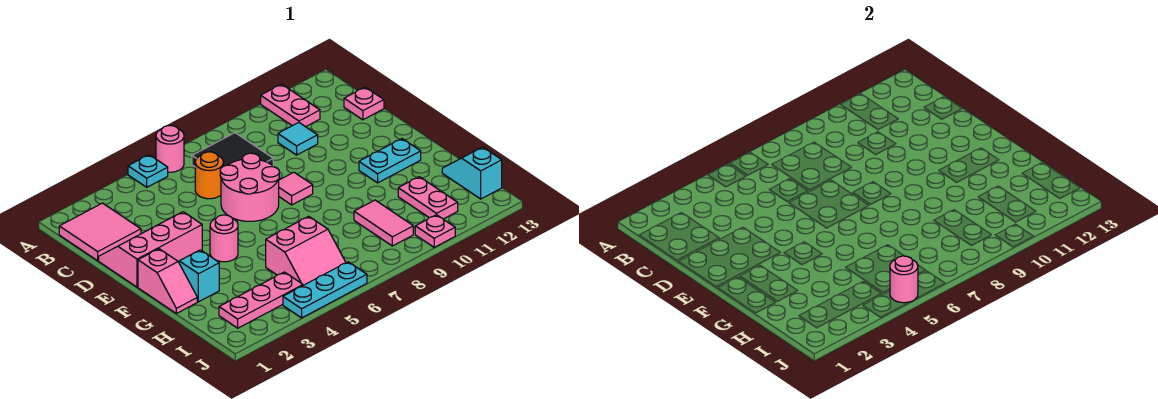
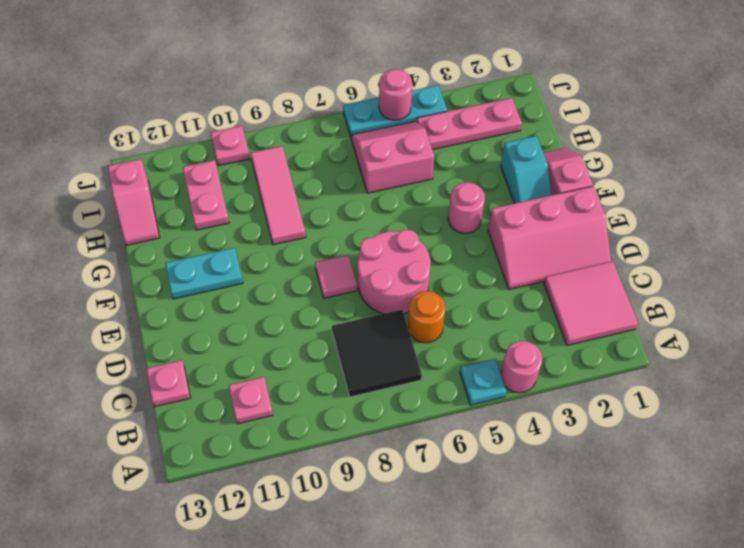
pink 1x1 round brick [156,126,184,172] -> pink 1x1 round brick moved to [501,341,542,393]
pink 1x2 plate [261,84,320,127] -> pink 1x1 plate [229,377,273,424]
cyan 1x1 tile [278,122,318,155] -> none
pink 1x2 tile [354,200,413,246] -> pink 1x3 tile [251,146,306,245]
cyan 1x2 slope [442,147,502,199] -> pink 1x2 slope [108,159,159,245]

